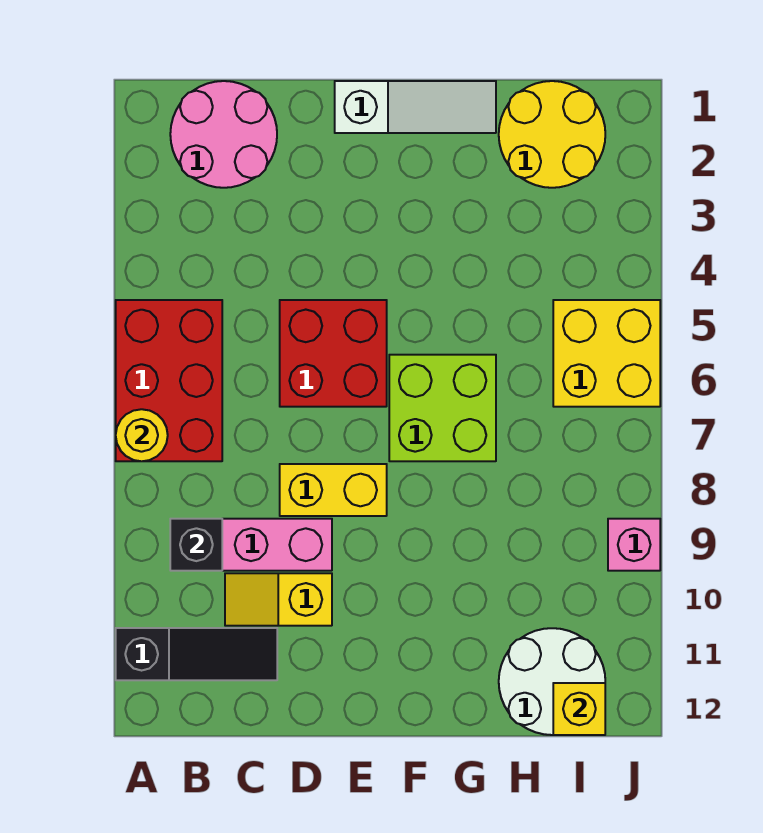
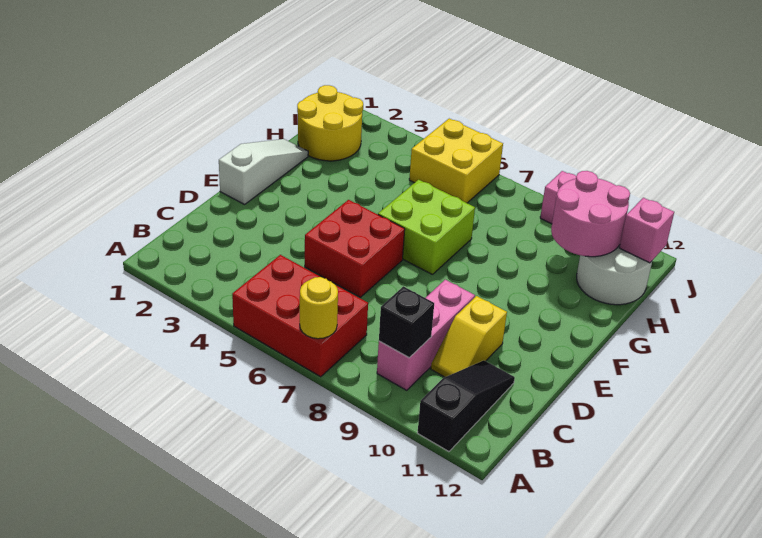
pink 2x2 round brick [170,81,277,188] -> pink 2x2 round brick moved to [551,171,630,257]
yellow 1x2 brick [280,464,387,516] -> none
yellow 1x1 brick [553,683,605,735] -> pink 1x1 brick [619,198,674,263]

